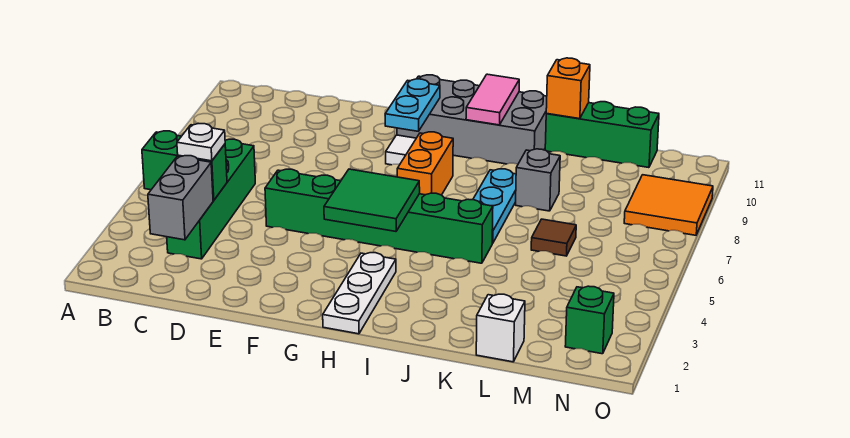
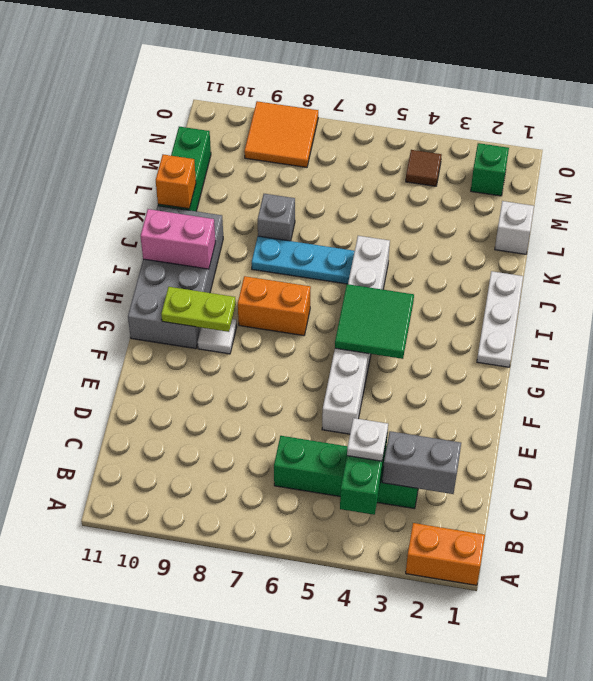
none -> orange 1x2 brick [406,523,485,585]
green 1x6 brick [265,169,493,263] -> white 1x6 brick [322,236,390,434]
cyan 1x2 plate [385,79,440,131] -> lime 1x2 plate [161,287,236,332]
white 1x3 plate [323,253,396,334] -> white 1x3 plate turned to [477,271,523,367]
pink 1x2 tile [466,74,519,125] -> pink 1x2 brick [141,209,215,269]
brown 1x1 tile [531,219,576,256] -> brown 1x1 tile moved to [406,150,442,186]

